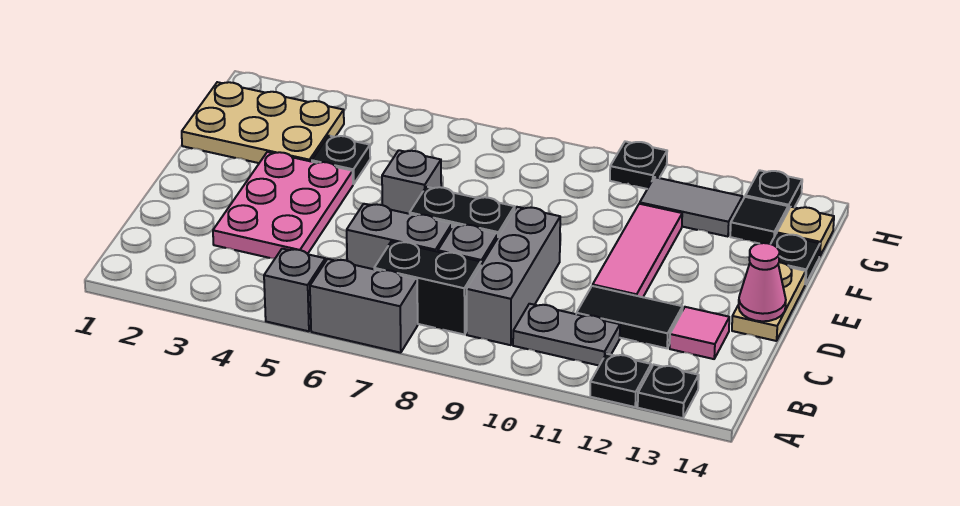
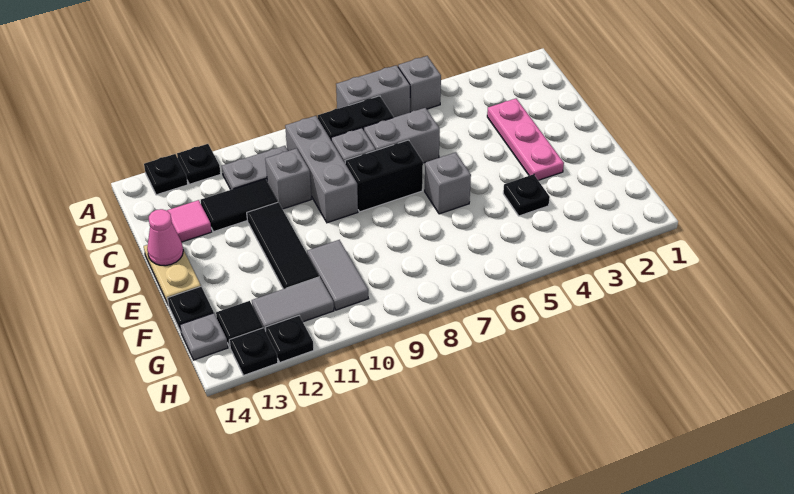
pink 2x3 plate [213,152,353,259] -> pink 1x3 plate [487,99,564,180]
none -> grey 1x1 brick [265,148,311,209]
pink 1x3 tile [593,204,682,297] -> black 1x3 tile [247,202,319,289]
tan 2x3 plate [182,82,344,163] -> none
none -> grey 1x2 tile [307,240,368,310]
tan 1x1 plate [777,207,834,257] -> grey 1x1 plate [180,313,228,360]
black 1x1 plate [610,141,667,189] -> black 1x1 plate moved to [265,316,314,362]

